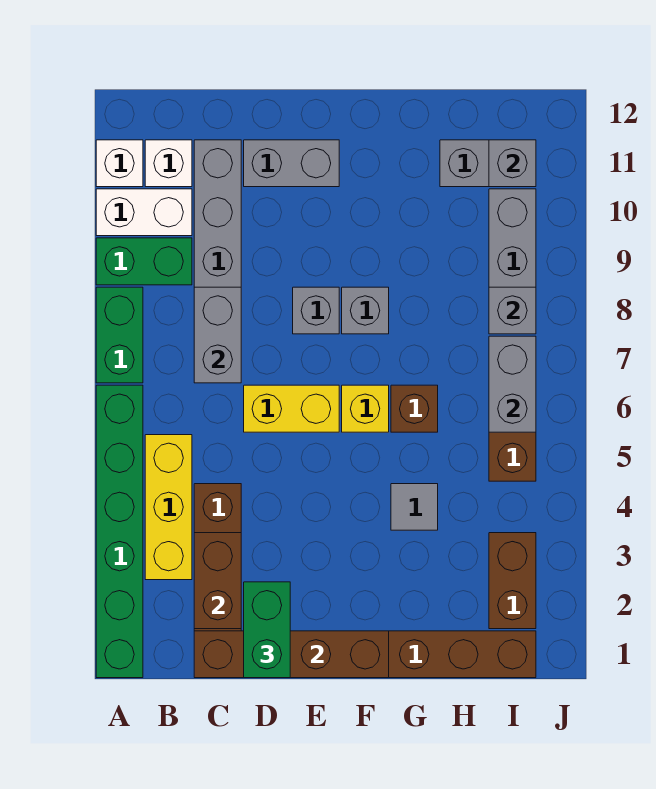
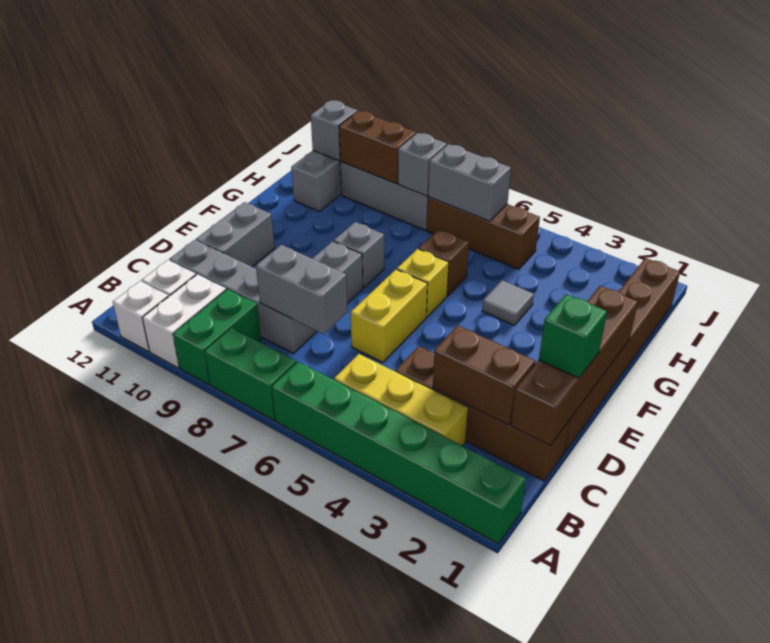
green 1x2 brick [244,582,290,678] -> green 1x1 brick [539,294,607,378]
brown 1x2 brick [489,533,536,629] -> brown 1x2 brick moved to [339,111,416,184]

